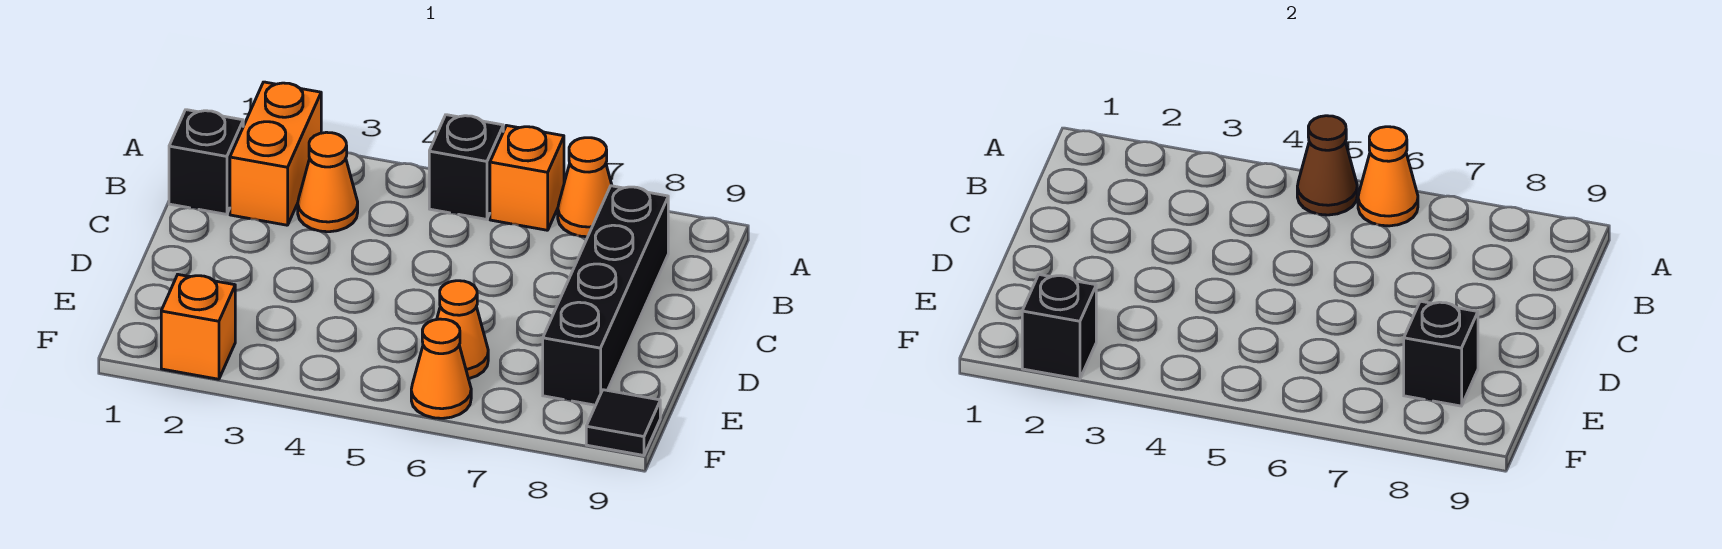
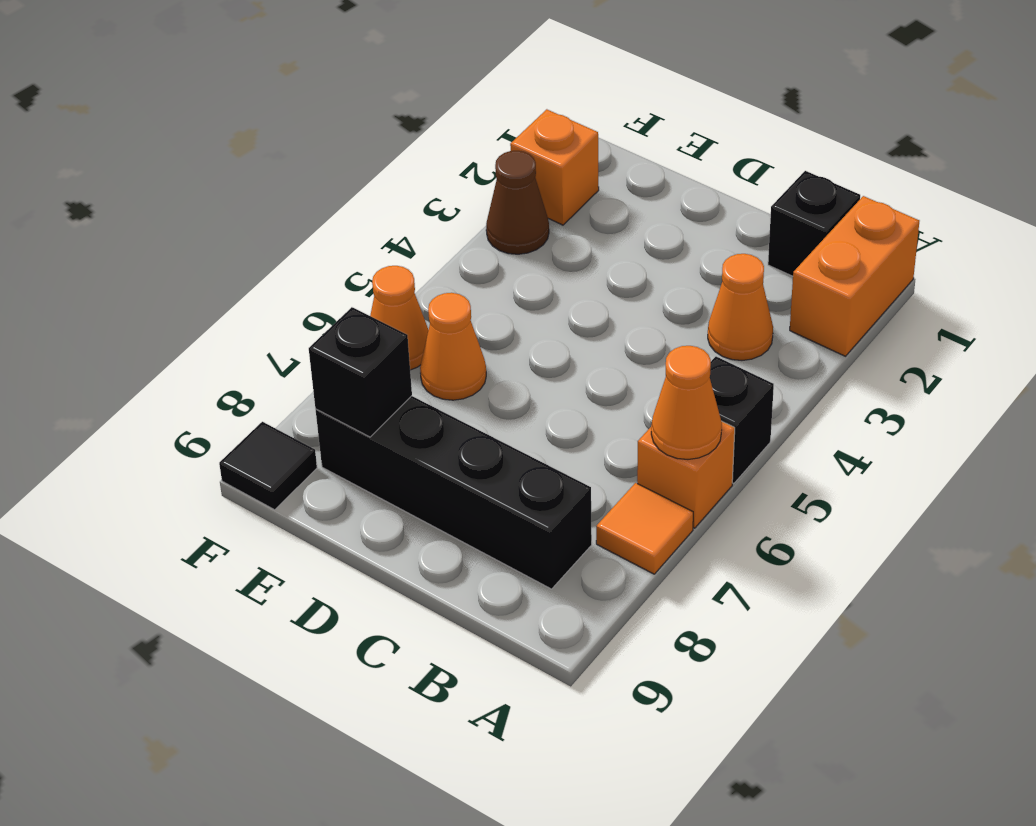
orange 1x2 brick [230,82,321,225] -> orange 1x2 brick turned to [790,196,919,356]
brown 1x1 cone [1297,116,1357,215] -> brown 1x1 cone moved to [486,151,549,254]
orange 1x1 cone [558,138,612,237] -> orange 1x1 tile [596,483,693,574]
black 1x1 brick [1022,275,1096,379] -> none

